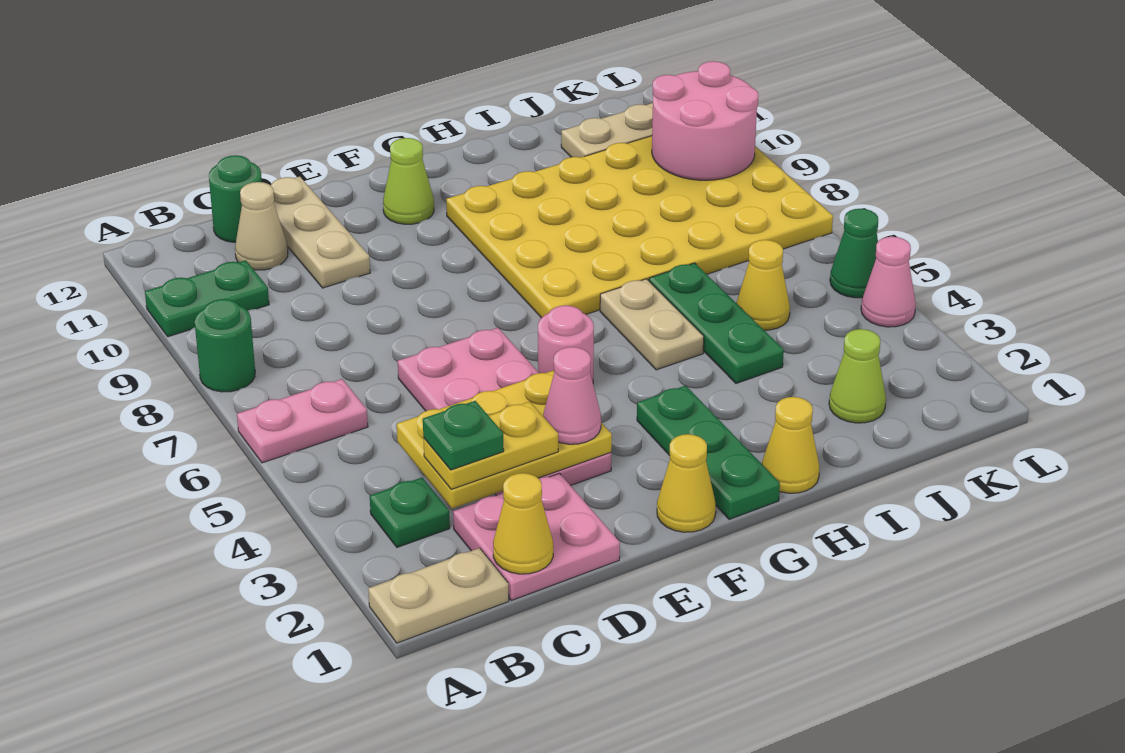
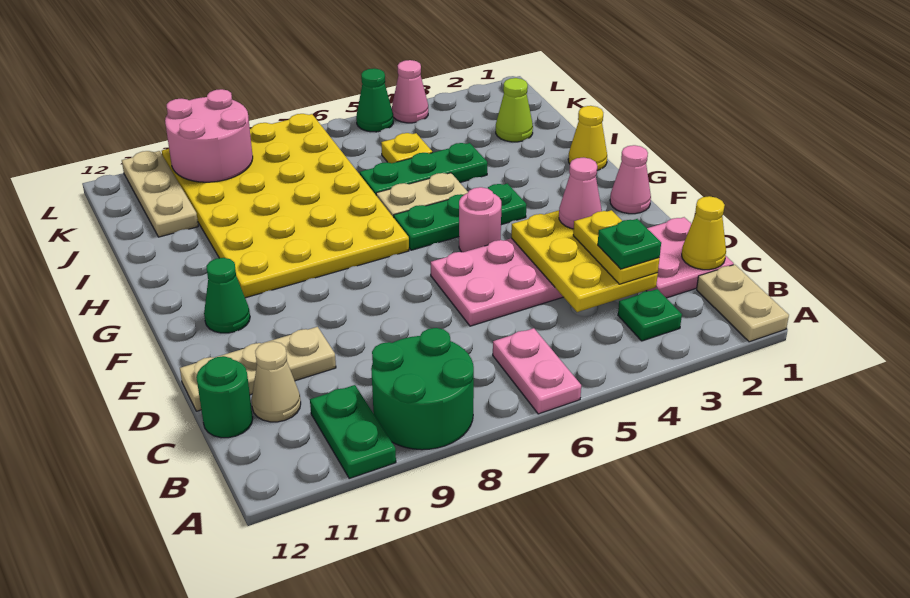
green 1x1 round brick [195,299,255,392] -> green 2x2 round brick [371,328,474,450]
yellow 1x1 cone [657,434,716,532] -> pink 1x1 cone [610,145,651,214]
lime 1x1 cone [383,138,434,224] -> green 1x1 cone [204,258,250,333]
green 1x3 plate [637,386,780,519] -> green 1x3 plate moved to [394,184,526,250]
yellow 1x1 cone [736,240,790,330] -> yellow 1x1 plate [381,133,432,163]

